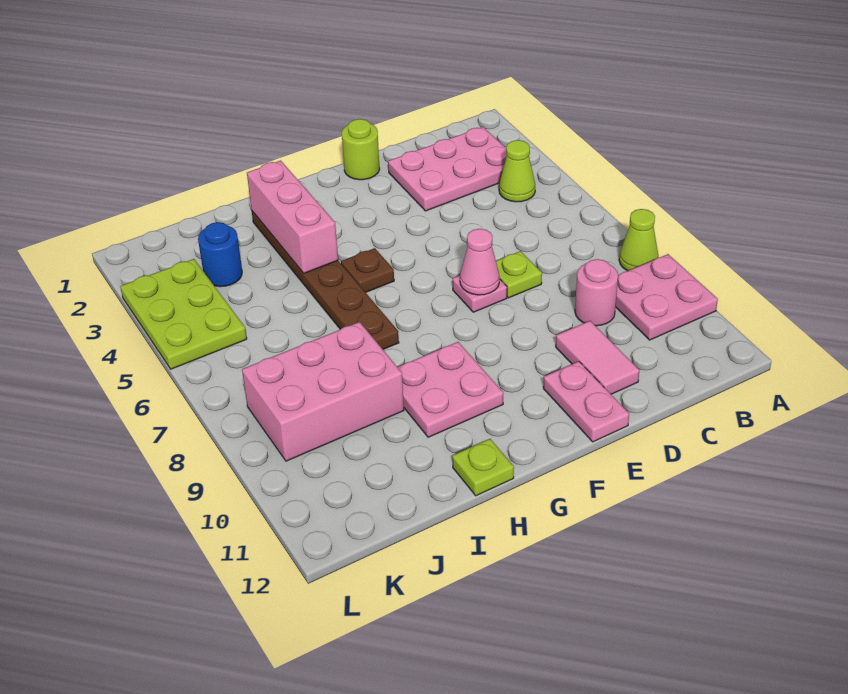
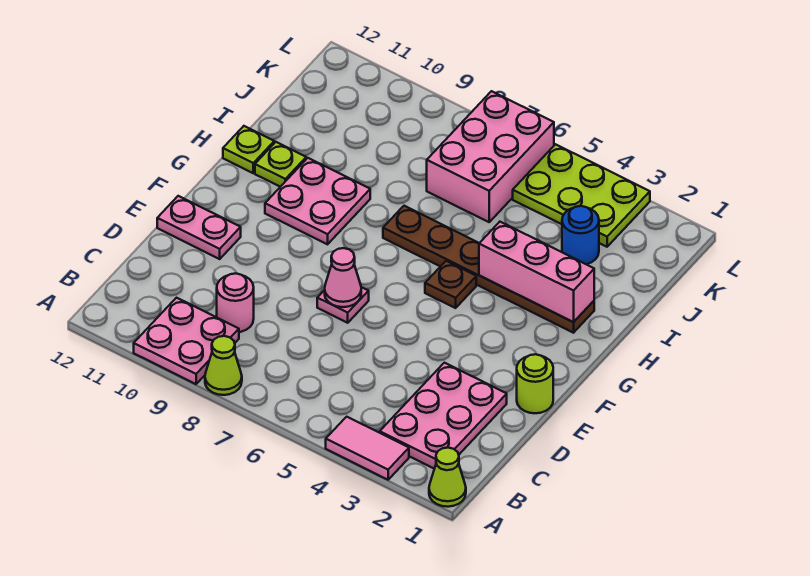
lime 1x1 cone [499,140,535,202] -> lime 1x1 cone moved to [429,448,466,507]
lime 1x1 plate [496,251,542,298] -> lime 1x1 plate moved to [255,142,306,187]
pink 1x2 tile [556,321,639,394] -> pink 1x2 tile moved to [326,417,409,480]
pink 2x3 brick [242,322,404,461] -> pink 2x3 brick moved to [427,91,554,222]

